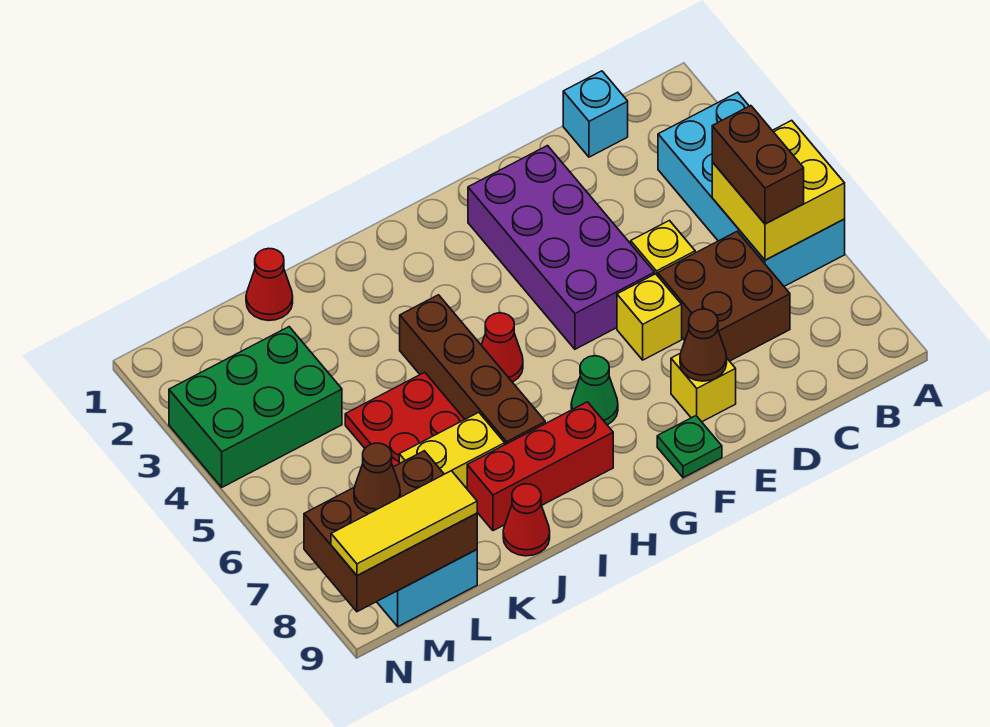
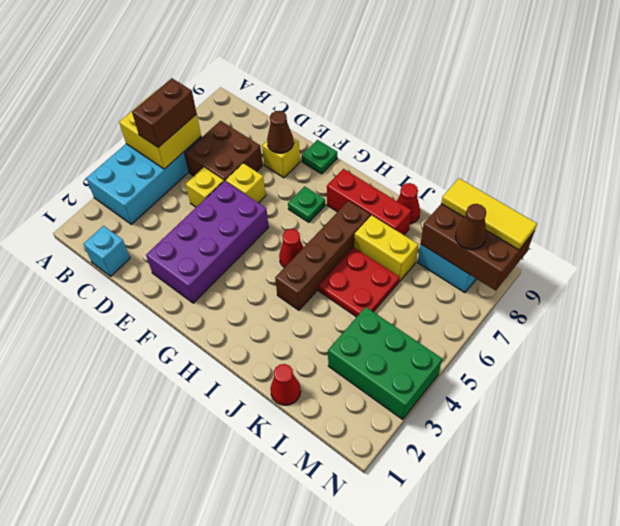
green 1x1 cone [571,356,618,425] -> green 1x1 plate [288,186,325,222]

